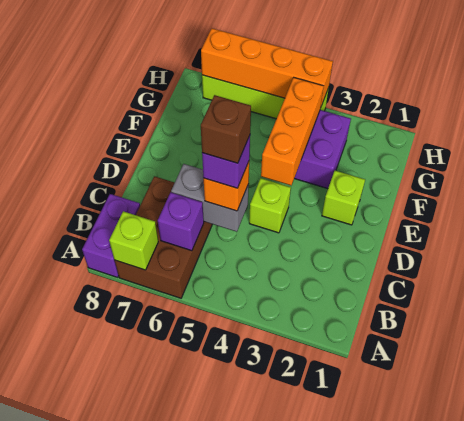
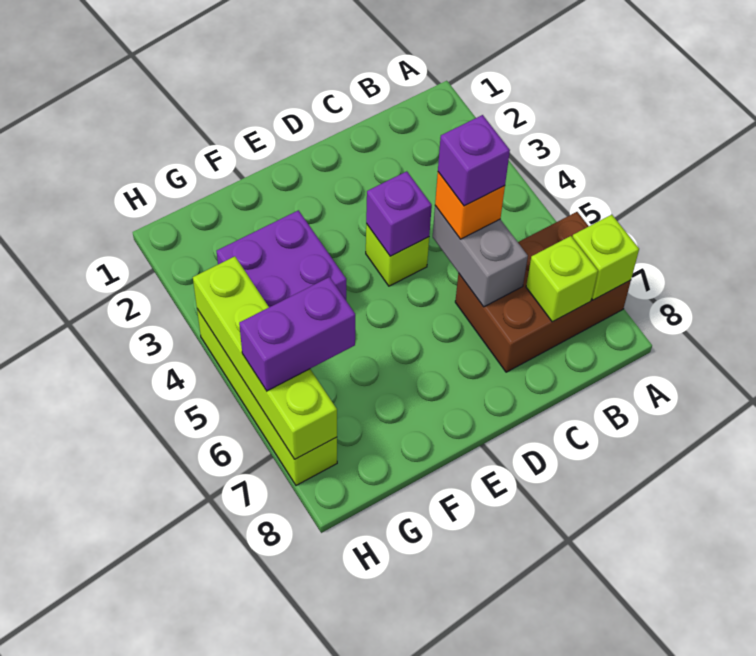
purple 1x2 brick [82,194,140,277] -> purple 1x2 brick moved to [239,277,355,391]
purple 1x1 brick [158,192,204,251] -> purple 1x1 brick moved to [366,171,432,256]
brown 1x1 brick [201,95,251,163] -> none
lime 1x1 brick [322,171,365,225] -> lime 1x1 brick moved to [526,236,598,322]
orange 1x3 brick [261,78,324,185] -> none
orange 1x4 brick [201,28,333,106] -> lime 1x4 brick [193,256,337,459]

